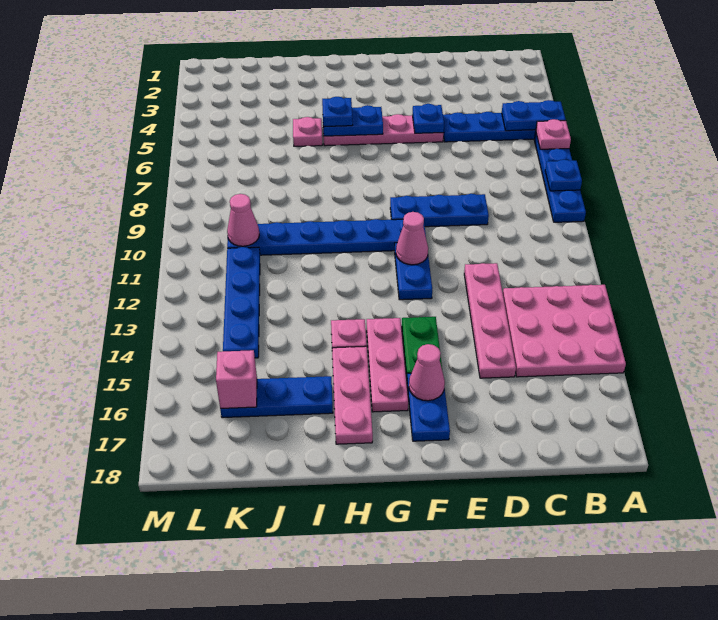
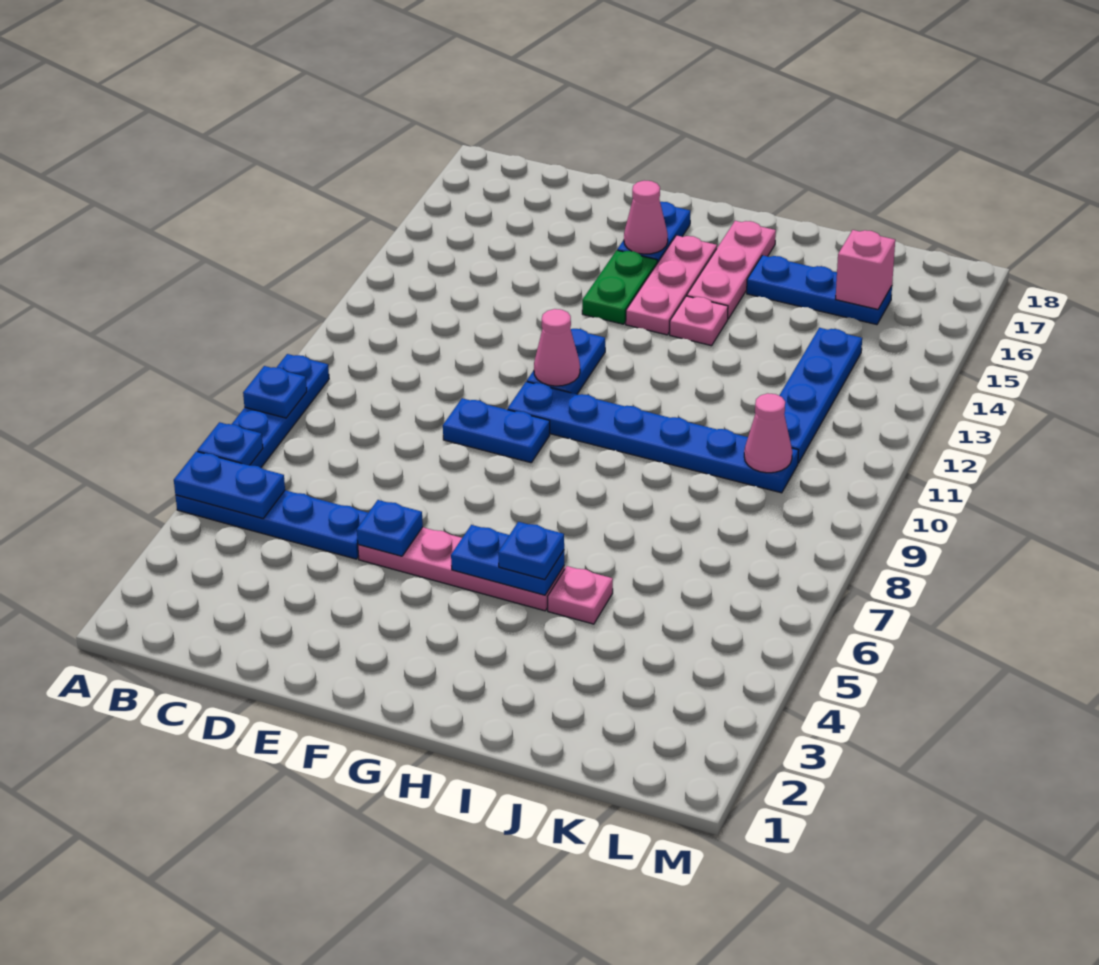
pink 1x1 plate [536,119,571,149] -> blue 1x1 plate [197,422,263,465]
pink 3x3 plate [503,285,626,377] -> none
blue 1x3 plate [390,194,489,227] -> blue 1x2 plate [443,398,550,463]
pink 1x4 plate [464,263,516,378] -> none

